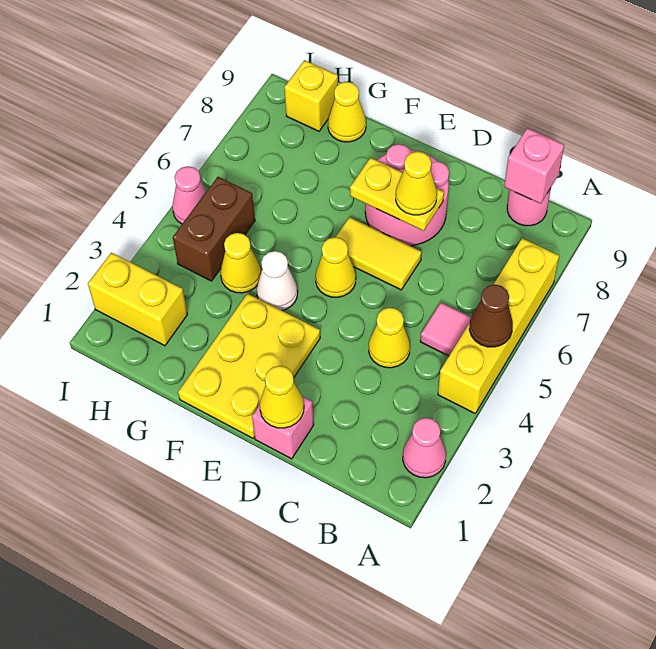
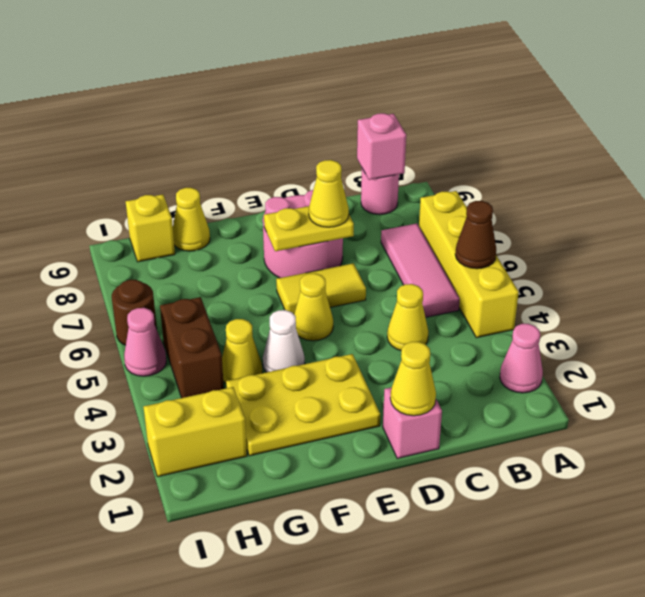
pink 1x1 tile [420,303,471,356] -> pink 1x3 tile [381,223,460,317]
yellow 2x3 plate [178,294,320,438] -> yellow 2x3 plate turned to [226,354,380,456]
none -> brown 1x1 round brick [112,280,157,345]

